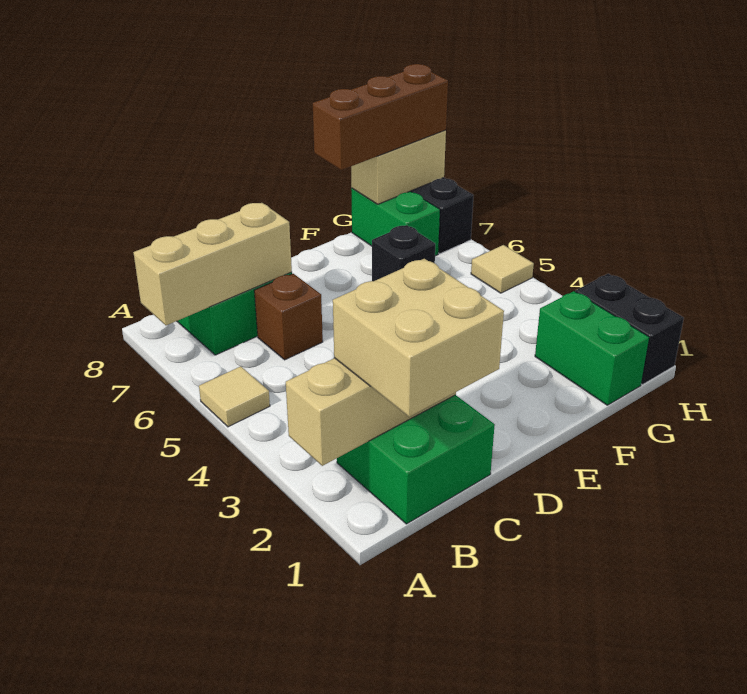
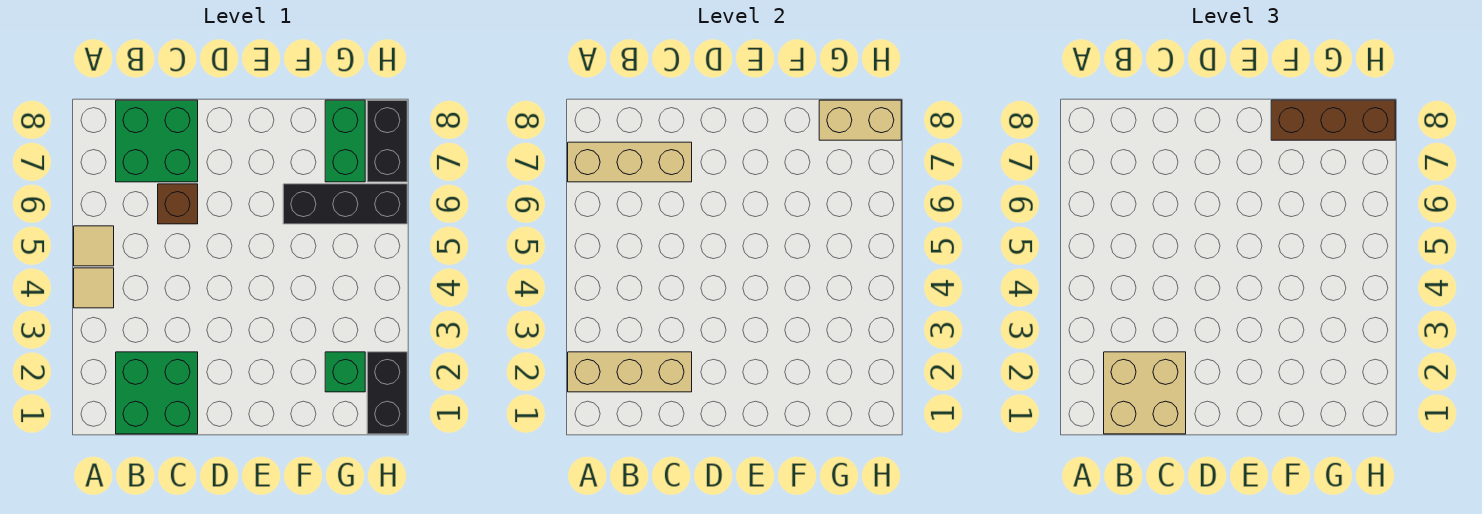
black 1x1 brick [372,225,435,281] -> black 1x3 brick [283,184,407,224]
green 1x2 brick [535,291,649,405] -> green 1x1 brick [325,352,365,392]
tan 1x1 tile [471,245,534,293] -> tan 1x1 tile moved to [74,268,114,308]

